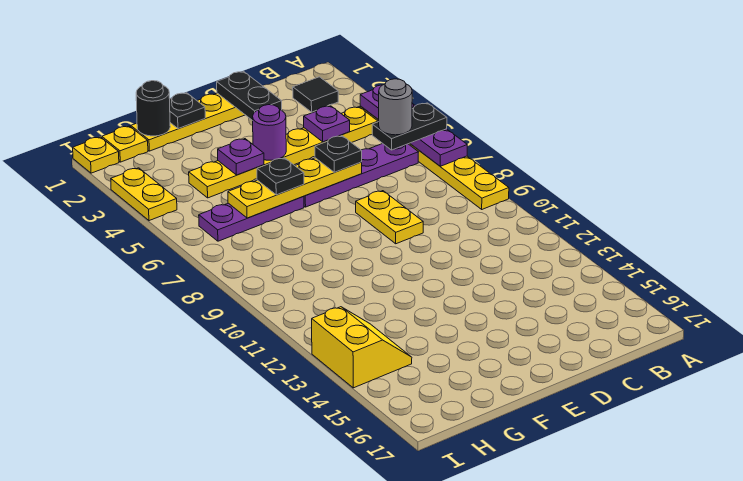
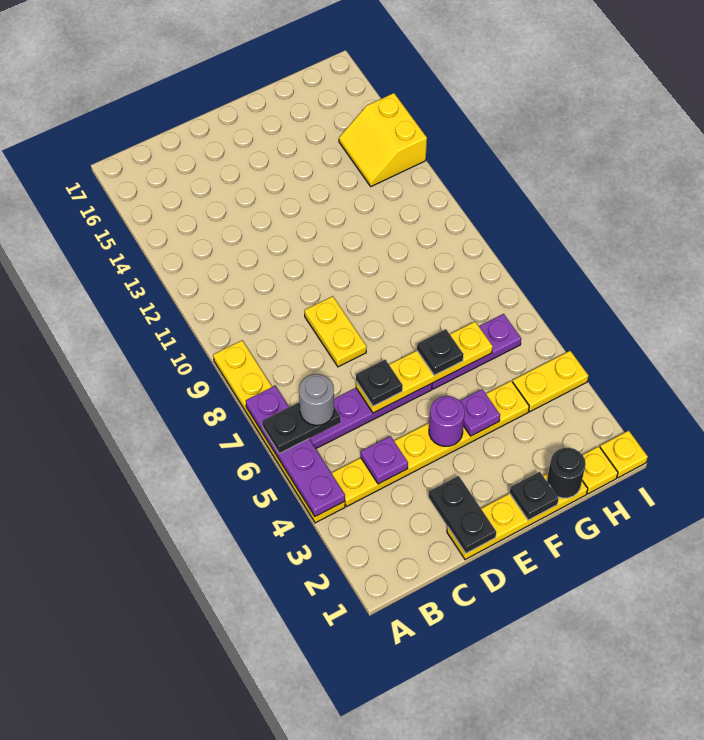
black 1x1 tile [293,77,338,112] -> none
yellow 1x2 plate [111,168,177,221] -> yellow 1x2 plate turned to [513,351,588,412]

